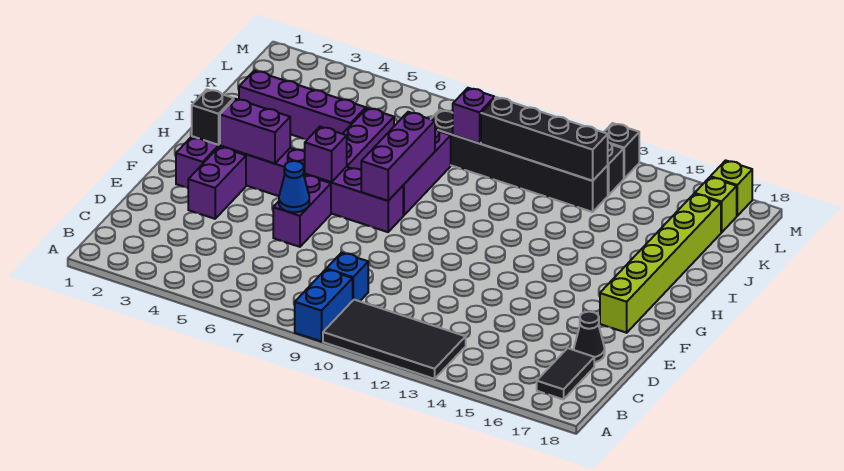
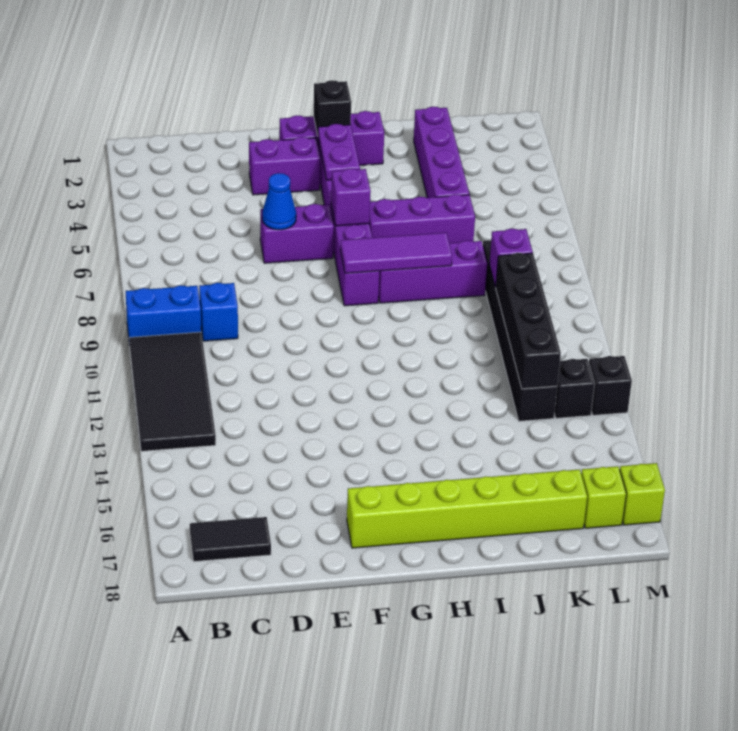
black 1x1 cone [574,312,605,362] -> none
purple 1x2 brick [220,99,290,164] -> purple 1x2 plate [318,124,360,180]
purple 1x3 brick [361,112,435,201] -> purple 1x3 tile [340,233,452,273]

